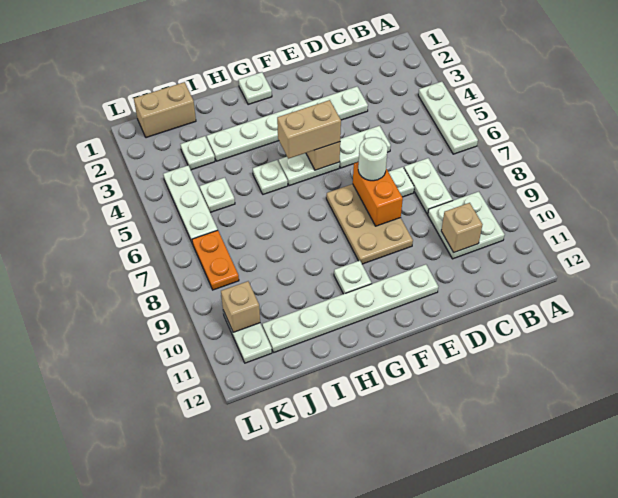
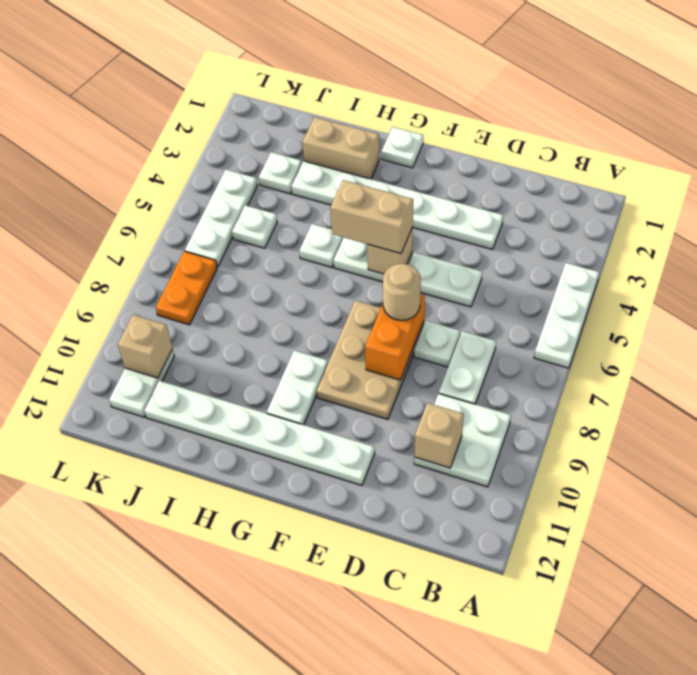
white 1x1 round brick [358,137,388,181] -> tan 1x1 round brick [383,264,421,320]
white 1x1 plate [334,261,372,294] -> white 1x2 plate [267,351,328,425]
tan 1x2 brick [134,82,196,138] -> tan 1x2 brick moved to [302,117,379,179]

